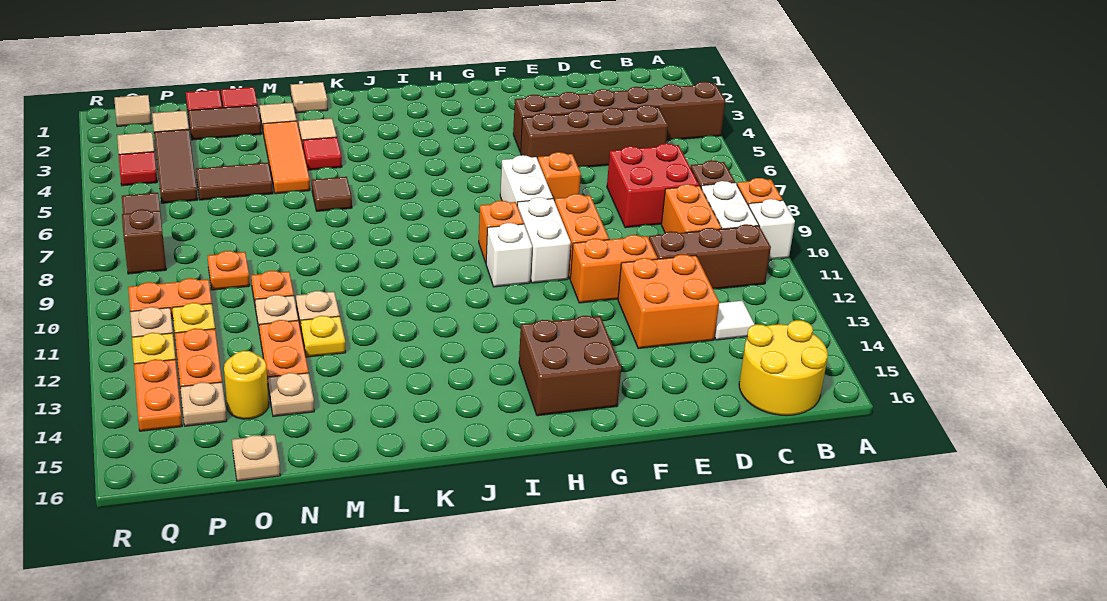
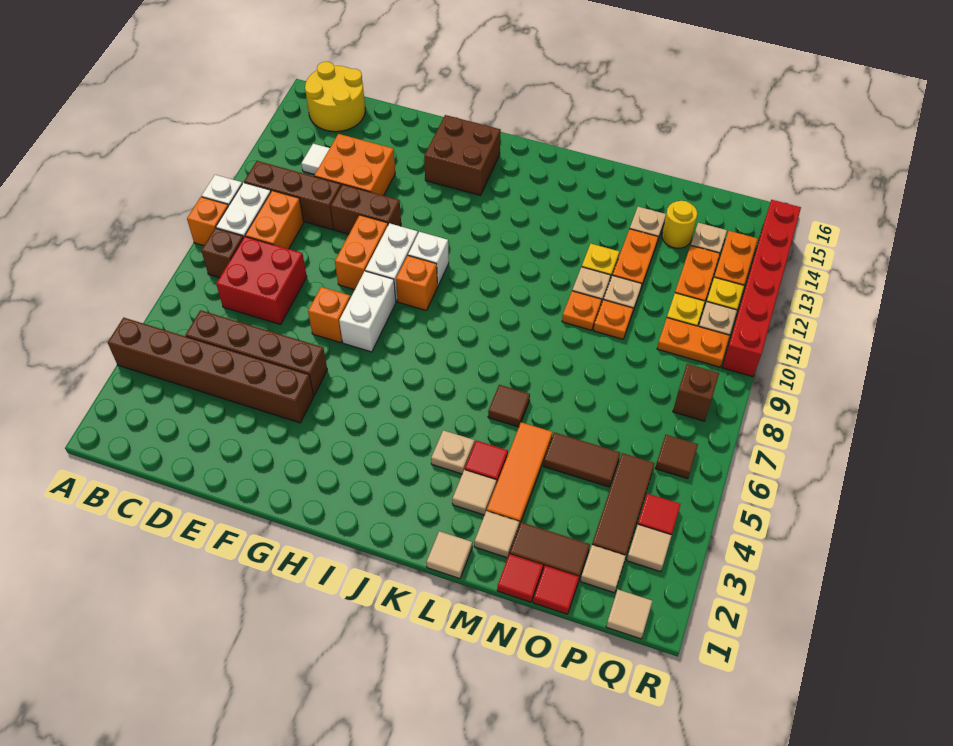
orange 1x2 brick [570,235,657,303] -> brown 1x2 brick [331,185,401,234]
orange 1x1 plate [208,251,250,290] -> orange 1x1 plate moved to [562,291,602,330]
tan 1x1 plate [232,435,280,481] -> tan 1x1 plate moved to [431,430,475,474]
none -> red 1x6 brick [722,200,801,377]

